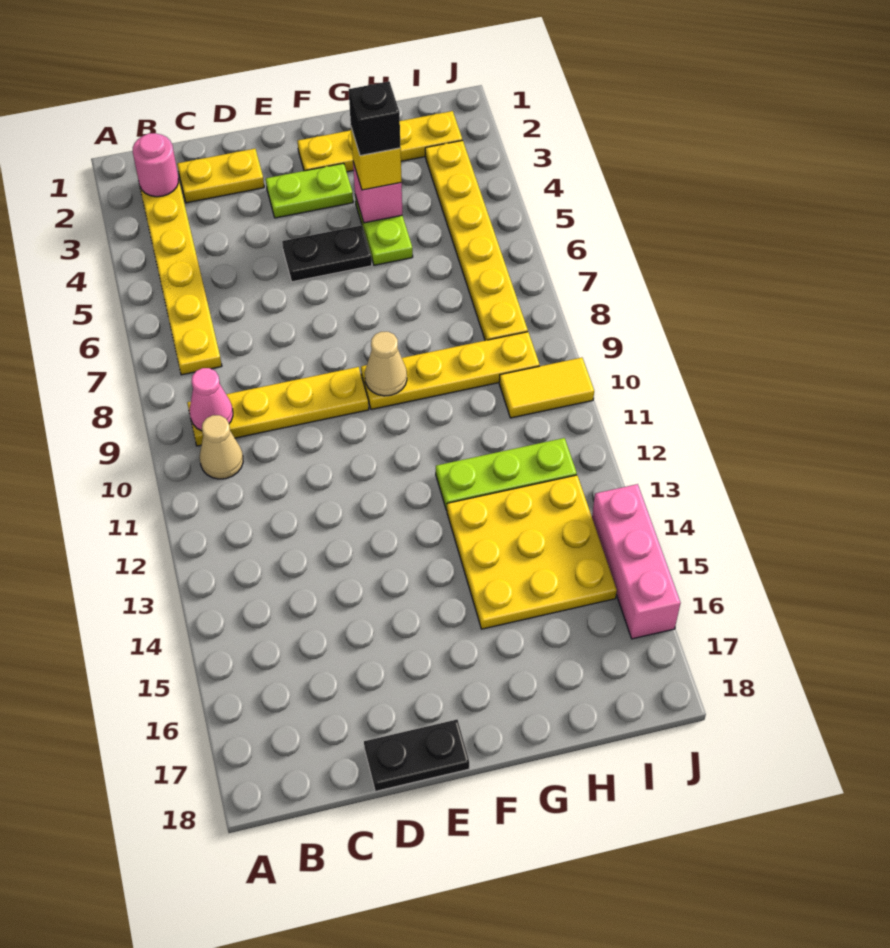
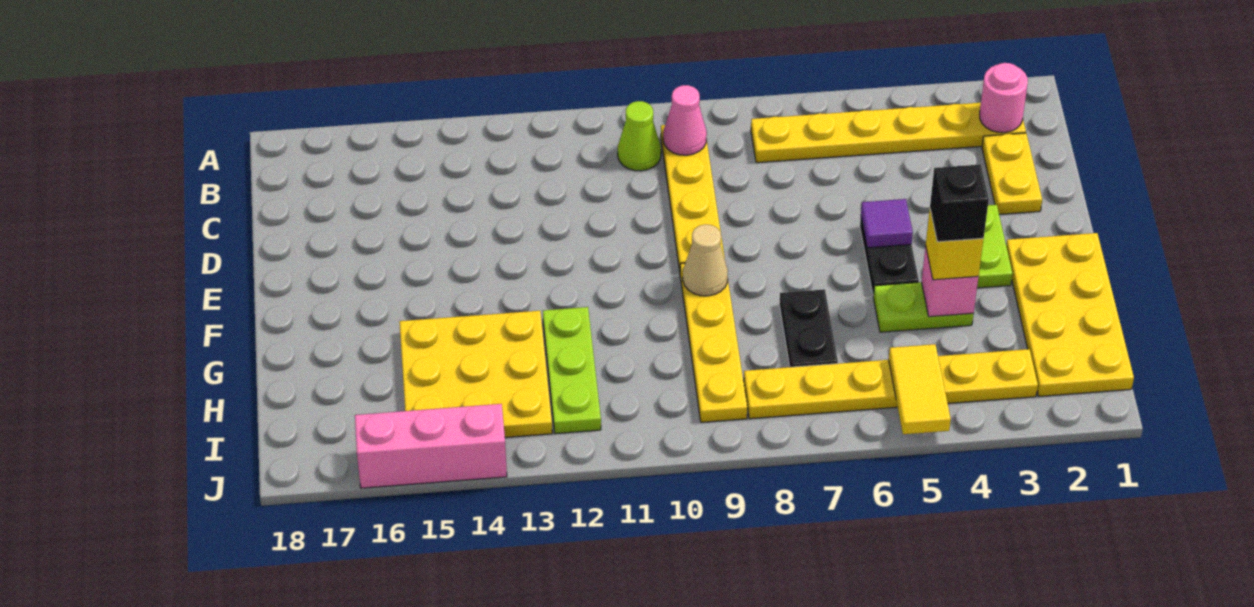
tan 1x1 cone [200,415,243,479] -> lime 1x1 cone [618,101,661,171]
black 1x2 plate [364,720,469,791] -> black 1x2 plate moved to [779,289,838,367]
none -> purple 1x1 tile [861,199,913,248]
yellow 1x4 plate [297,111,462,172] -> yellow 2x4 plate [1006,233,1134,396]
yellow 1x2 tile [499,358,594,418] -> yellow 1x2 tile moved to [889,344,951,434]

